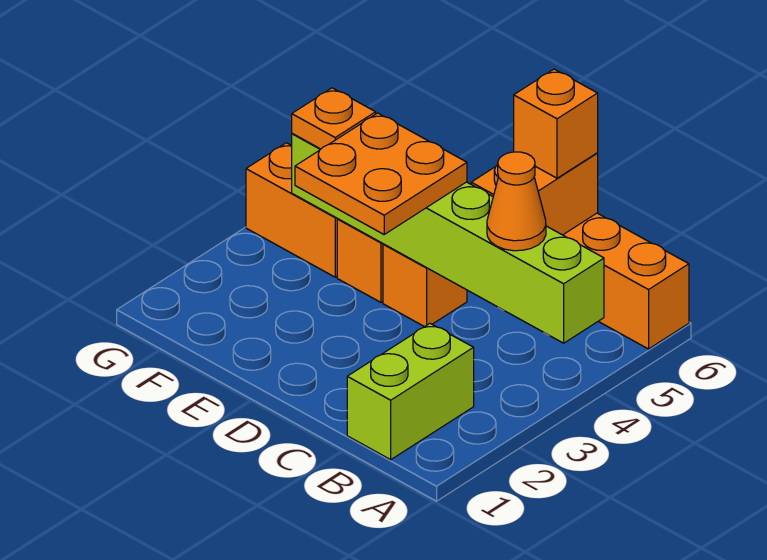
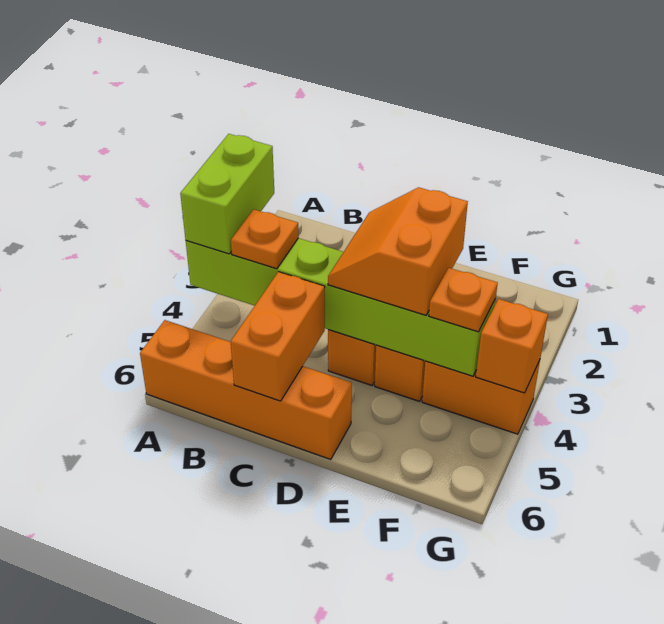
lime 1x2 brick [347,324,474,460] -> lime 1x2 brick moved to [180,134,274,254]
orange 1x1 cone [487,152,546,251] -> orange 1x1 plate [231,209,299,269]
orange 1x1 brick [514,69,598,178] -> orange 1x1 brick moved to [476,299,548,393]
orange 2x2 plate [295,113,467,234] -> orange 2x2 slope [328,187,468,315]

